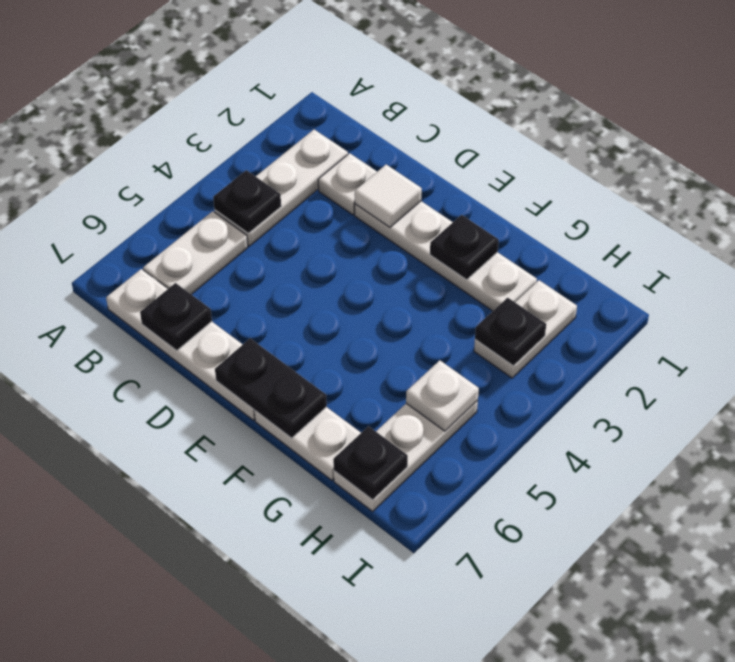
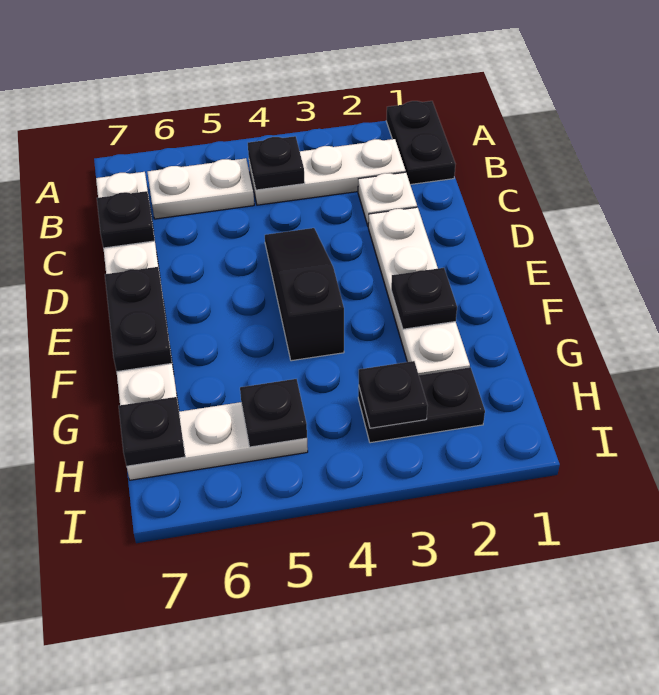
none -> black 1x2 plate [386,101,455,185]
white 1x1 tile [355,165,422,227] -> none
none -> black 1x3 slope [265,228,344,361]
white 1x2 plate [474,280,577,378] -> black 1x2 plate [358,367,485,443]
white 1x1 plate [406,360,479,431] -> black 1x1 plate [240,379,307,447]

